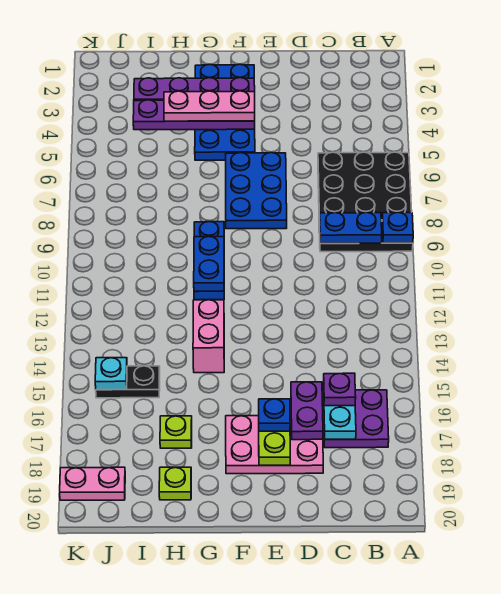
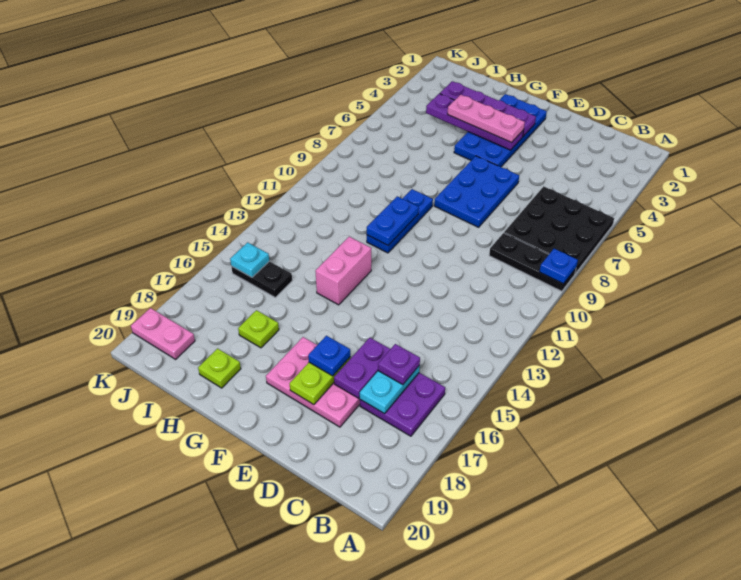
blue 1x2 plate [319,212,382,243] -> none

